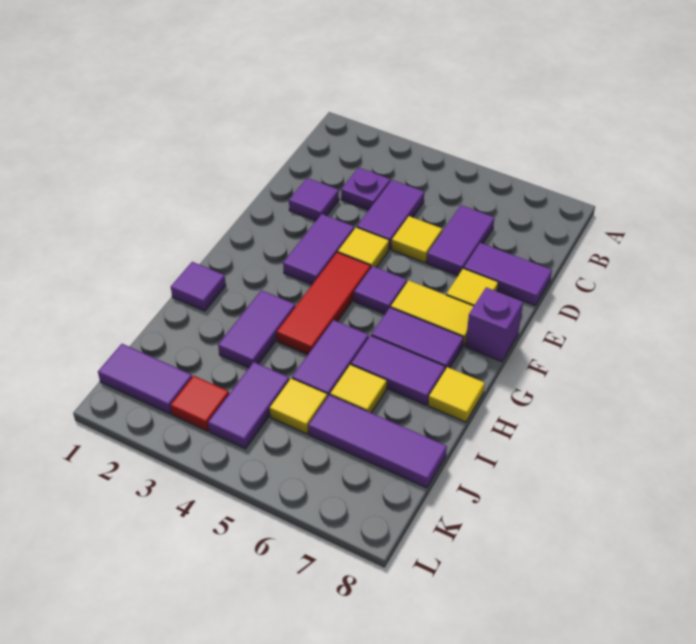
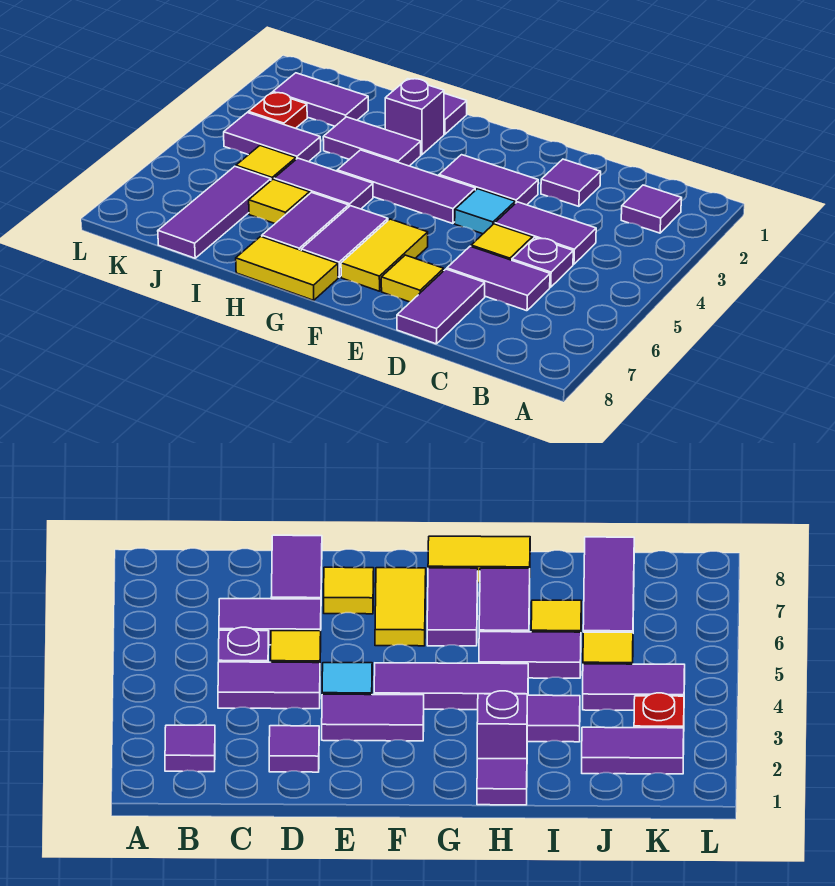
purple 1x1 plate [341,168,390,210] -> purple 1x1 plate moved to [512,238,573,287]
yellow 1x1 tile [338,227,389,268] -> cyan 1x1 tile [455,189,515,234]
red 1x3 tile [277,252,371,355] -> purple 1x3 tile [337,150,475,224]
purple 1x1 tile [354,266,407,314] -> purple 1x1 tile moved to [621,185,682,233]
purple 1x1 brick [465,287,523,362] -> purple 1x1 brick moved to [385,79,444,155]
yellow 1x1 tile [428,367,485,422] -> yellow 1x2 tile [236,236,338,300]
purple 1x2 tile [98,344,192,414] -> purple 1x2 tile turned to [273,73,368,126]
red 1x1 tile [171,376,229,431] -> red 1x1 plate [248,93,307,128]

